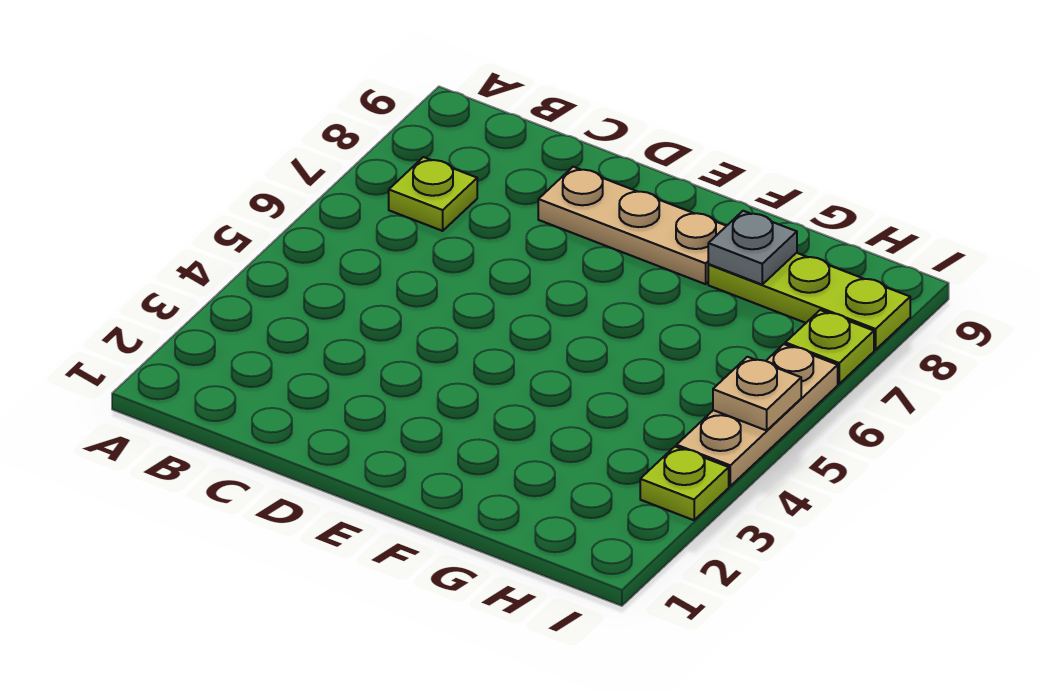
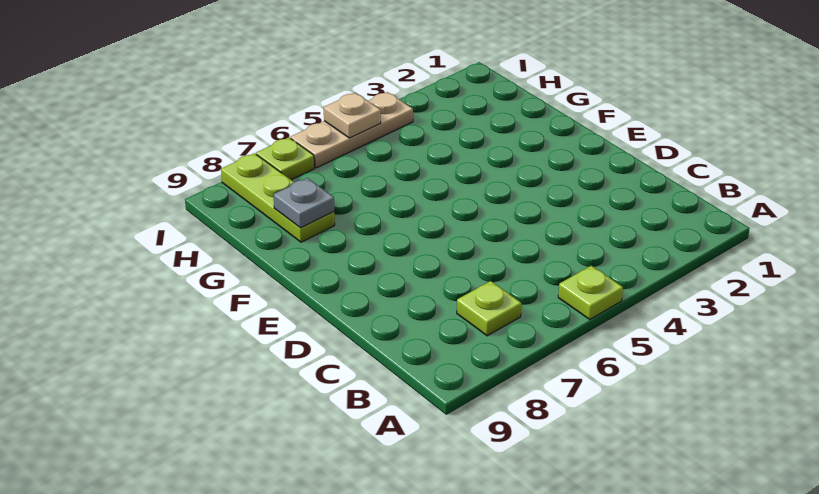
tan 1x3 plate [538,167,726,284] -> none
lime 1x1 plate [640,447,729,520] -> lime 1x1 plate moved to [558,266,623,319]

